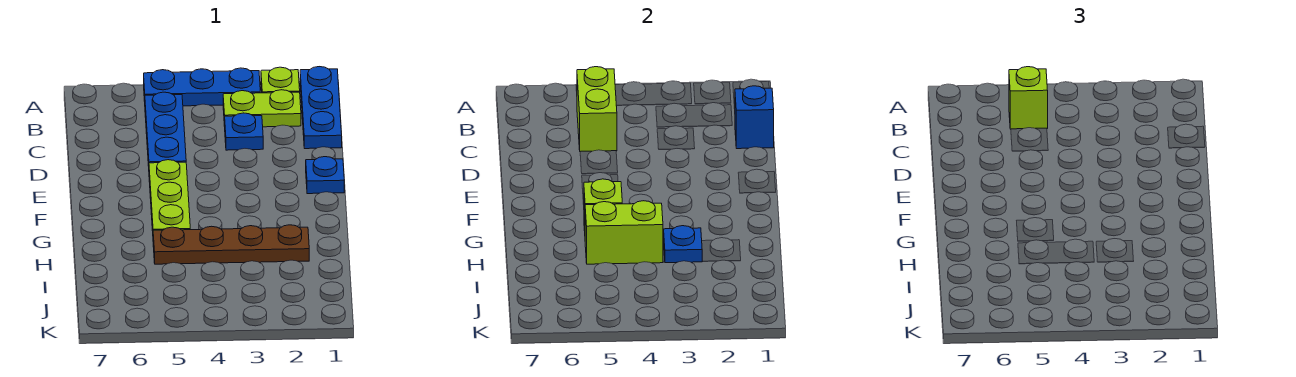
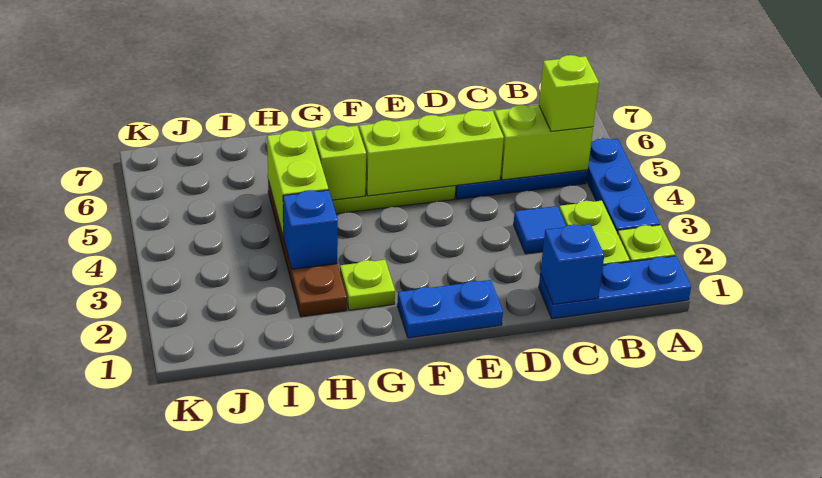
blue 1x1 plate [225,113,263,150] -> blue 1x1 tile [513,206,566,254]
none -> lime 1x3 brick [359,110,504,196]
blue 1x1 plate [306,157,344,194] -> blue 1x2 plate [397,280,503,338]
none -> lime 1x1 plate [340,260,395,310]
blue 1x1 plate [664,226,703,263] -> blue 1x1 brick [283,190,338,269]

